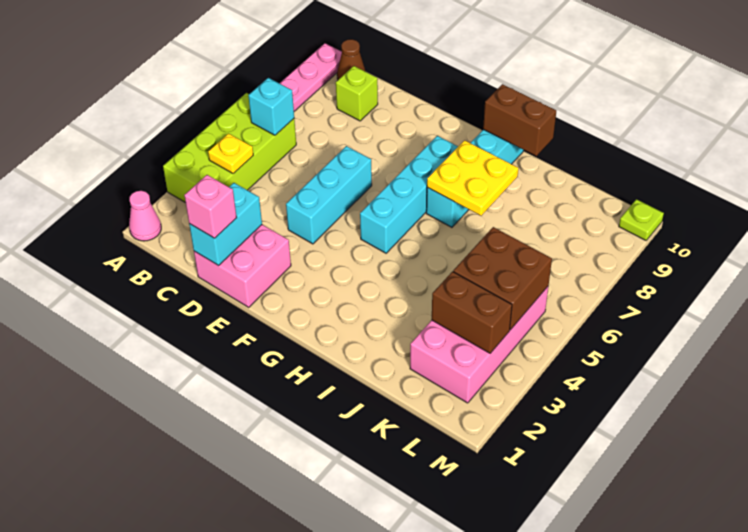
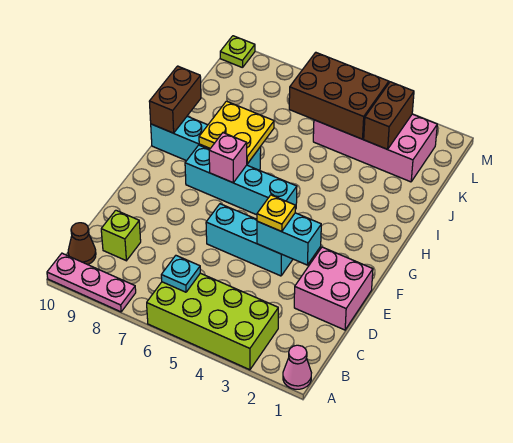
yellow 1x1 plate [208,134,253,174] -> yellow 1x1 plate moved to [257,195,295,231]
cyan 1x1 brick [248,78,294,135] -> cyan 1x1 plate [161,256,200,292]
cyan 1x2 brick [189,183,262,266] -> cyan 1x2 brick moved to [257,213,321,265]
pink 1x1 brick [184,175,237,238] -> pink 1x1 brick moved to [209,133,247,183]
brown 2x2 brick [453,227,552,330] -> brown 2x3 brick [289,52,389,139]

